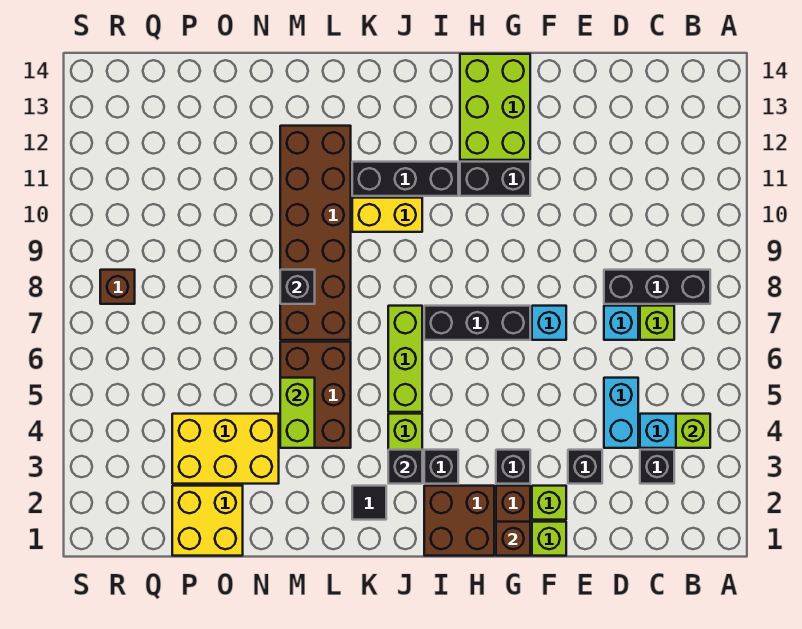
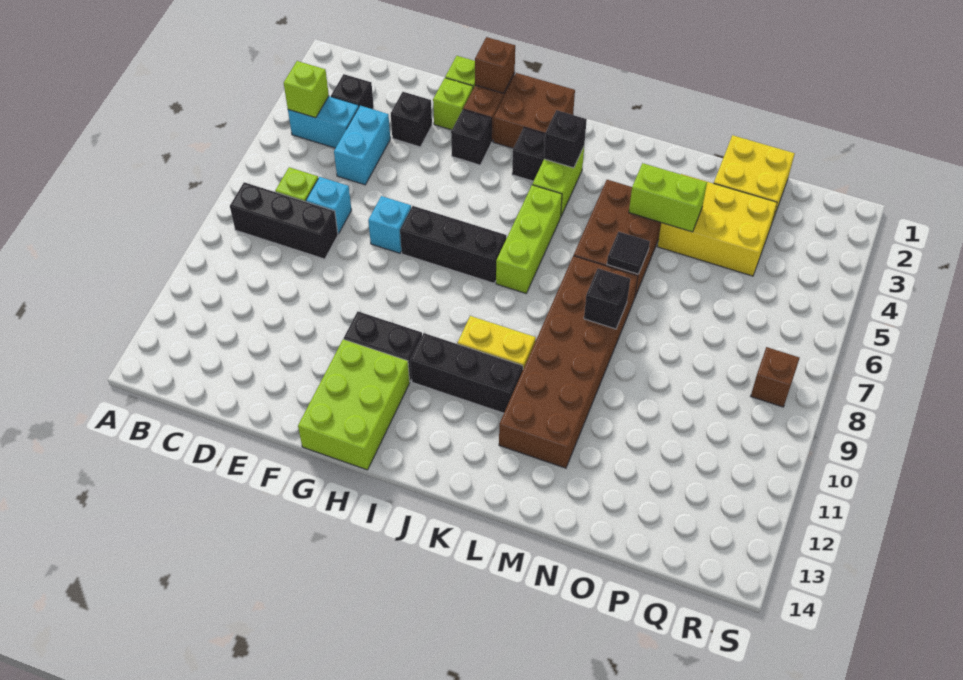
black 1x1 tile [352,486,386,520] -> black 1x1 tile moved to [607,232,650,274]
lime 1x2 brick [280,378,315,448] -> lime 1x2 brick turned to [629,163,707,232]

